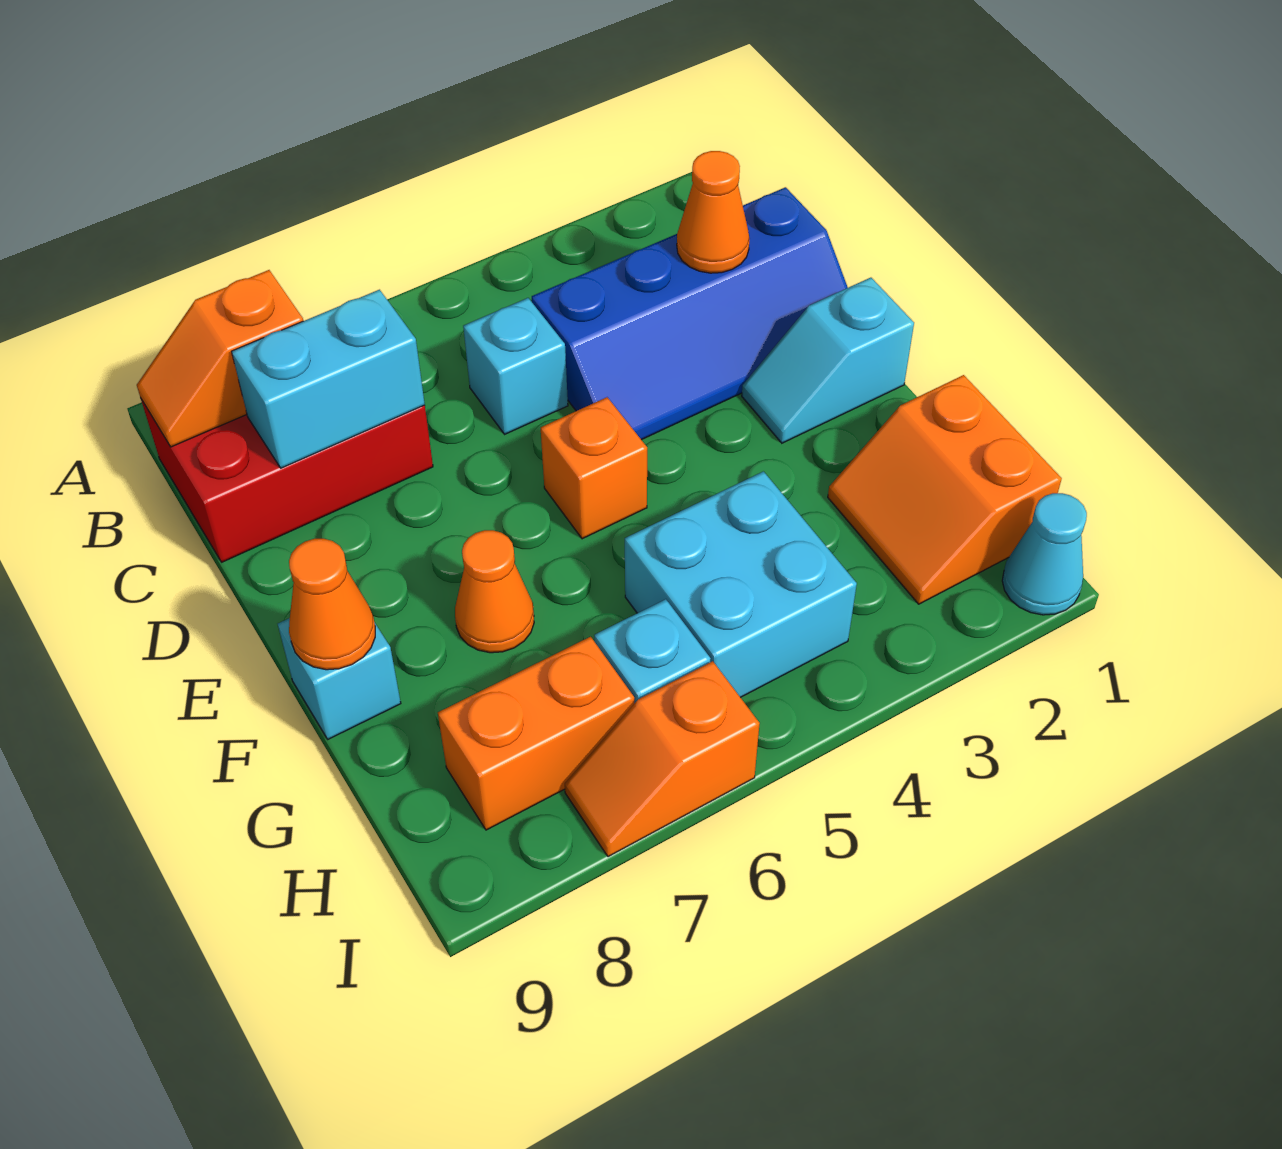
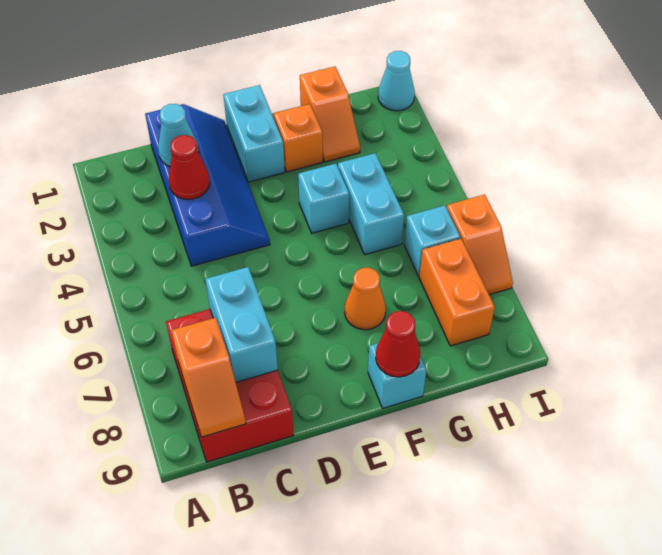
orange 1x1 cone [677,151,750,273] -> cyan 1x1 cone [158,104,199,166]
none -> red 1x1 cone [169,135,210,199]
cyan 1x1 brick [463,298,568,434] -> cyan 1x1 brick moved to [298,164,349,233]
cyan 1x2 slope [742,278,914,443] -> cyan 1x2 brick [223,85,285,182]
orange 1x1 brick [541,397,647,539] -> orange 1x1 brick moved to [274,104,323,172]
orange 1x1 cone [289,539,375,670] -> red 1x1 cone [376,311,421,377]
orange 2x2 slope [828,375,1062,604] -> orange 1x2 slope [300,67,360,162]
cyan 2x2 brick [625,471,857,697] -> cyan 1x2 brick [338,153,404,255]

